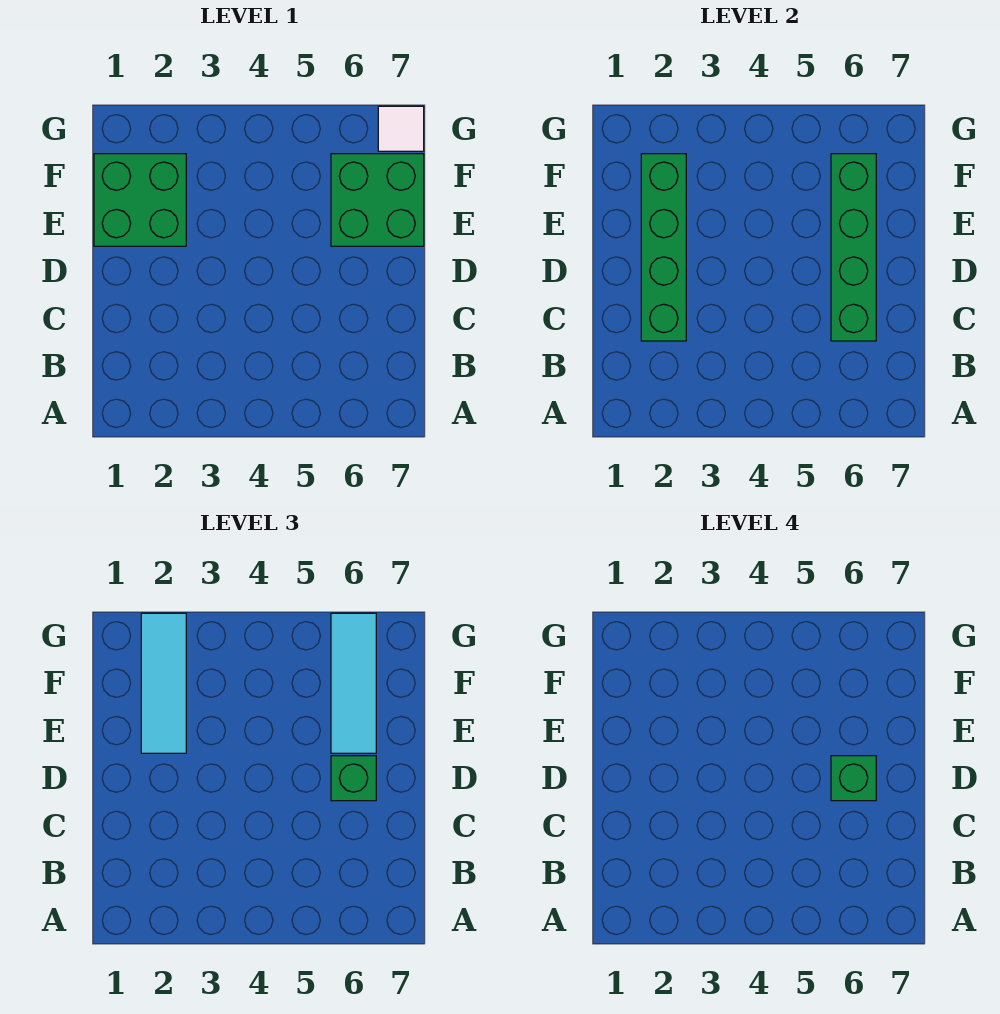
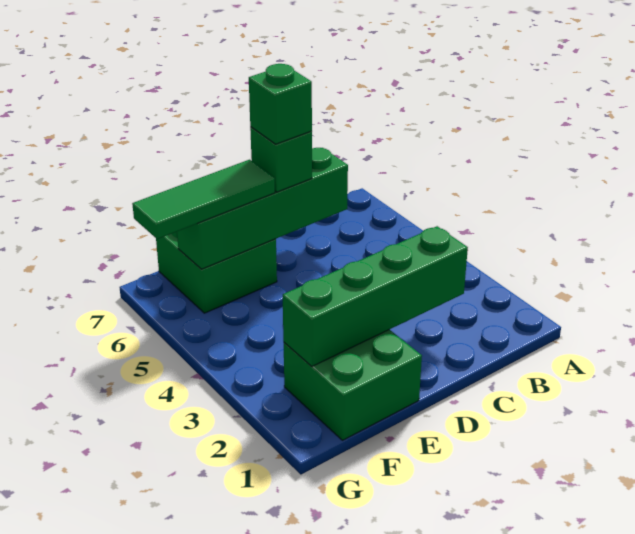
cyan 1x3 tile [141,613,186,753] -> none
cyan 1x3 tile [331,613,376,753] -> green 1x3 tile [132,160,275,239]
white 1x1 tile [378,106,424,151] -> none

